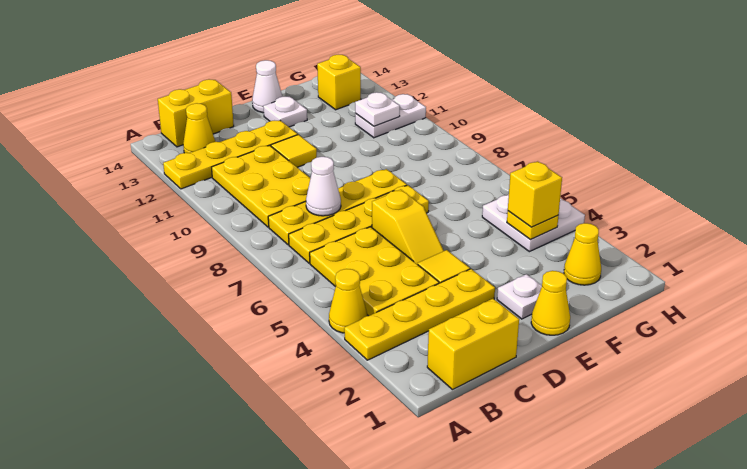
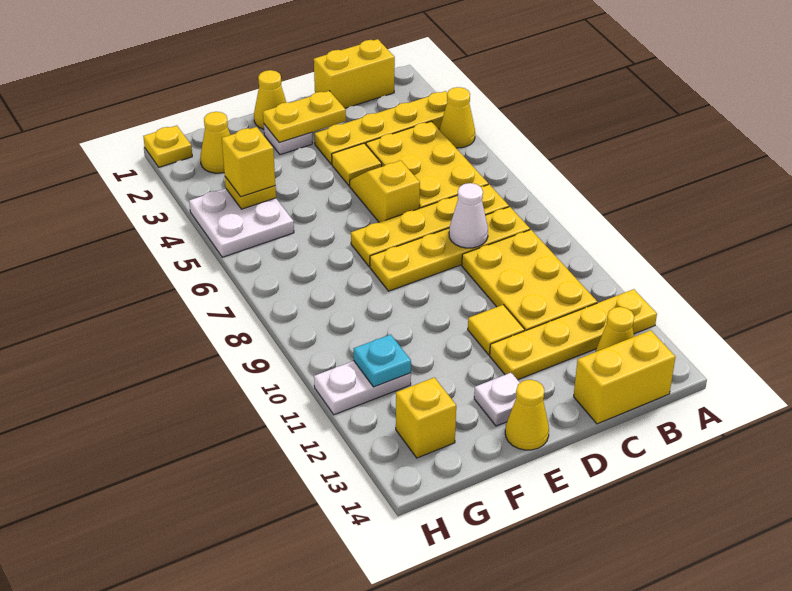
none -> yellow 1x2 plate [263,91,346,143]
white 1x1 cone [252,60,282,113] -> yellow 1x1 cone [505,380,549,450]
white 1x1 plate [355,92,400,126] -> cyan 1x1 plate [354,334,411,387]
none -> yellow 1x1 plate [143,126,192,167]

